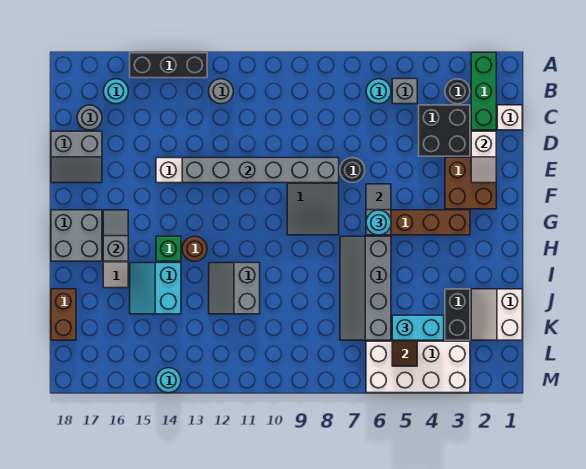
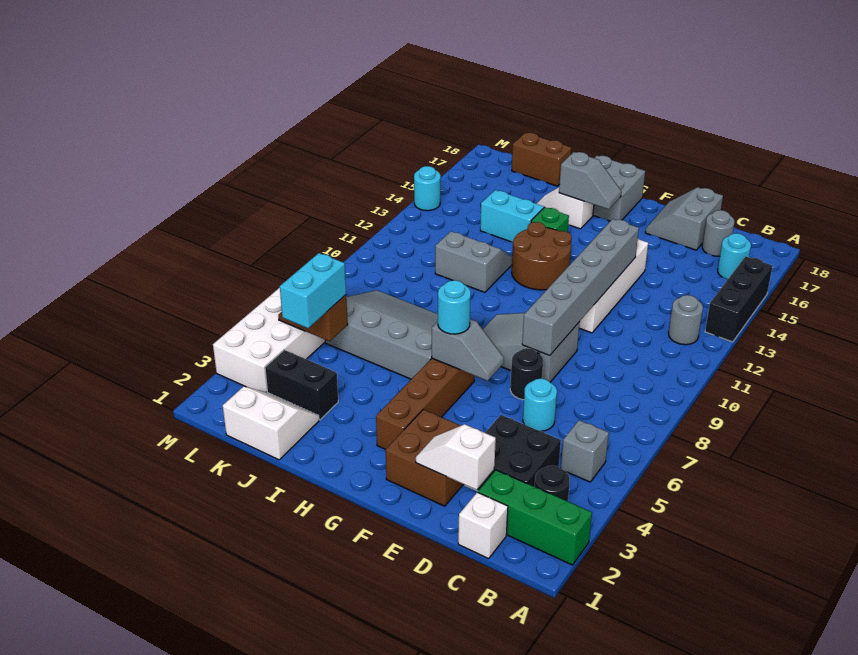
cyan 1x1 round brick [366,79,391,104] -> cyan 1x1 round brick moved to [523,379,557,431]
grey 2x4 slope [340,236,391,340] -> grey 3x4 slope [325,290,438,379]
brown 1x1 round brick [182,236,207,261] -> brown 2x2 round brick [512,222,572,290]

